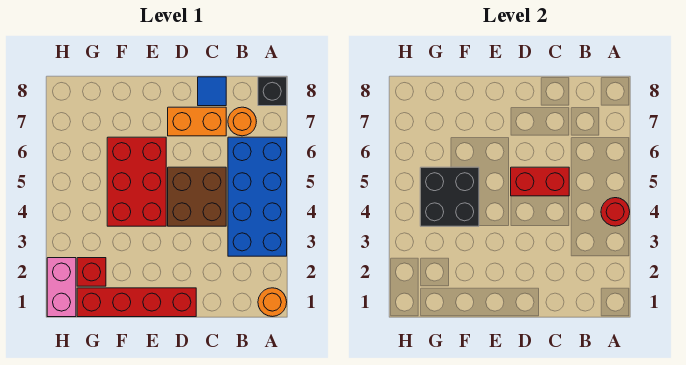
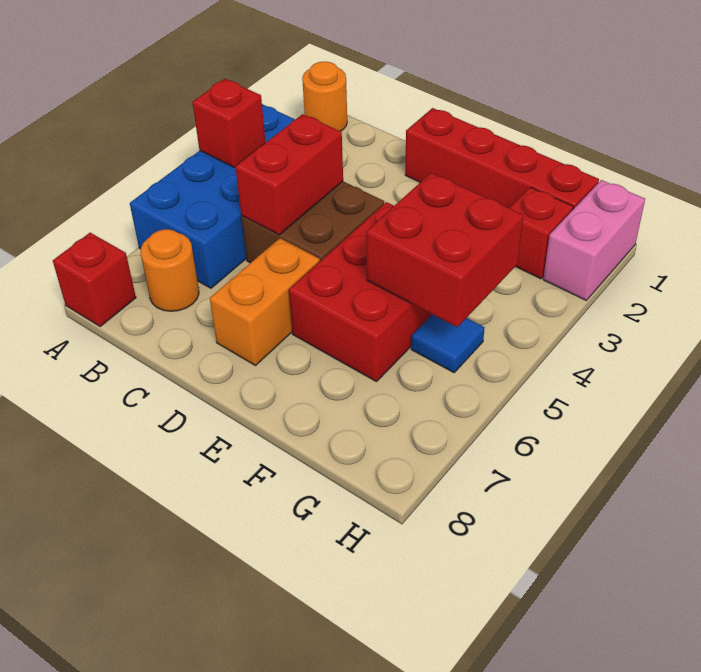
red 1x1 round brick [601,198,630,226] -> red 1x1 brick [192,79,265,168]
black 1x1 brick [258,77,287,106] -> red 1x1 brick [53,233,136,327]
red 1x2 brick [511,167,569,196] -> red 1x2 brick turned to [235,114,343,235]
orange 1x2 brick [168,107,226,136] -> orange 1x2 brick turned to [210,238,320,366]
blue 1x1 tile [198,77,226,106] -> blue 1x1 tile moved to [411,314,484,373]
black 2x2 brick [420,167,479,226] -> red 2x2 brick [366,173,523,327]

